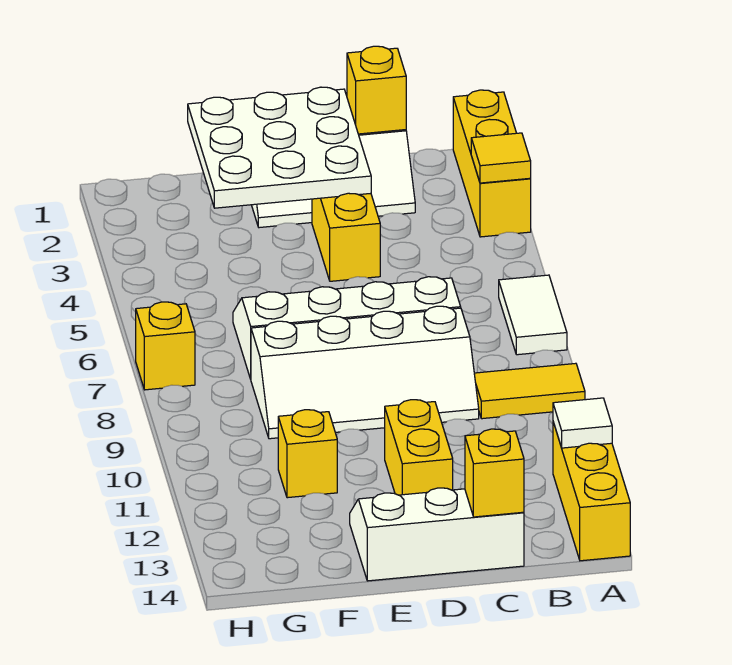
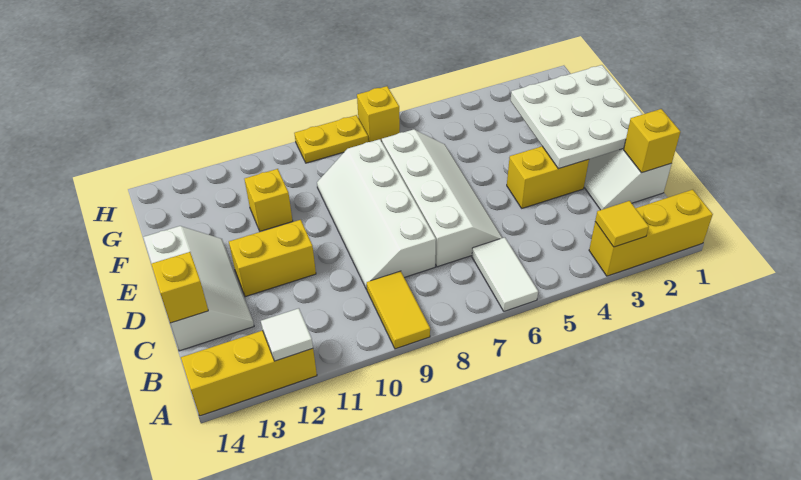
white 1x2 tile [499,275,567,355] -> white 1x2 tile turned to [472,237,538,311]
none -> yellow 1x2 plate [294,115,368,163]

